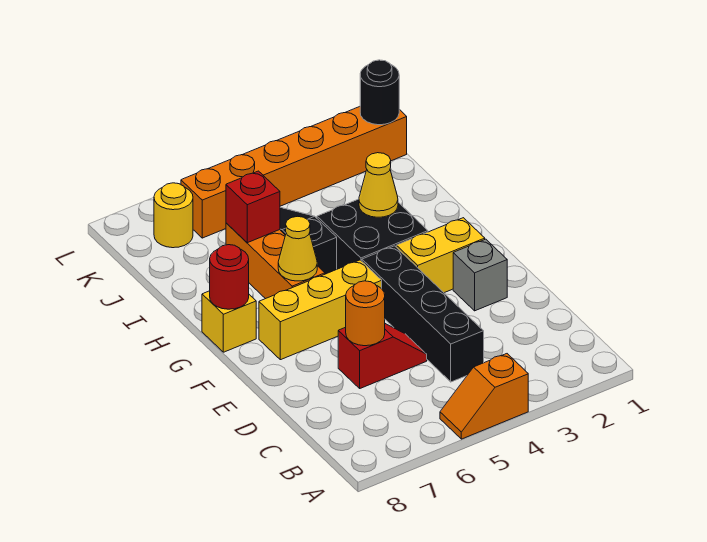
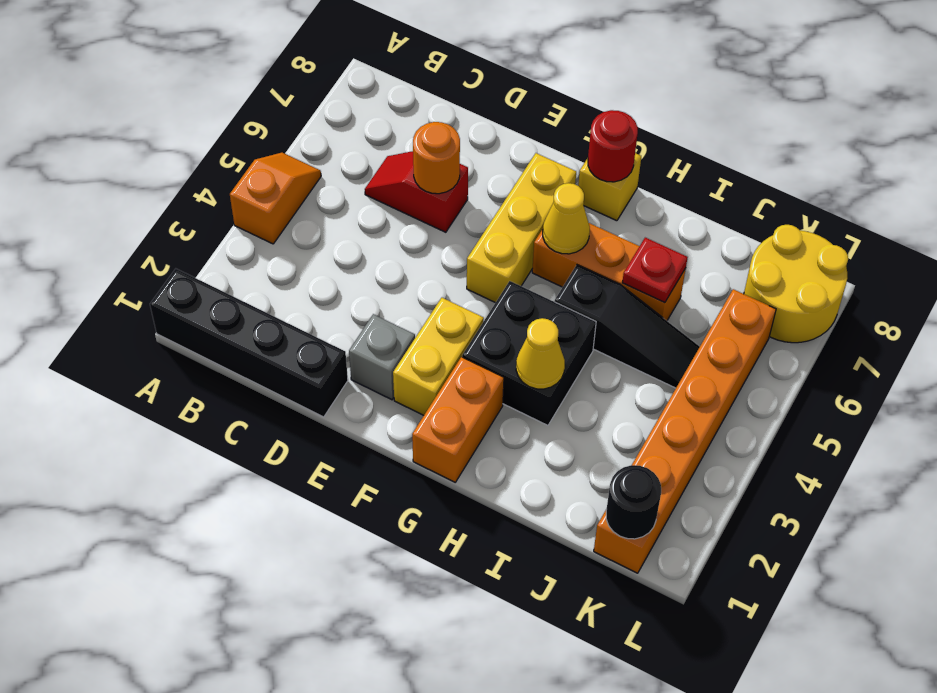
black 1x4 brick [362,246,484,382] -> black 1x4 brick moved to [150,269,348,417]
red 1x2 slope [338,324,427,388] -> red 1x2 slope turned to [365,151,468,232]
none -> orange 1x2 brick [412,357,504,482]
red 1x1 brick [226,171,280,243] -> red 1x1 plate [622,238,688,303]
yellow 1x1 round brick [154,183,193,248] -> yellow 2x2 round brick [744,225,848,343]

